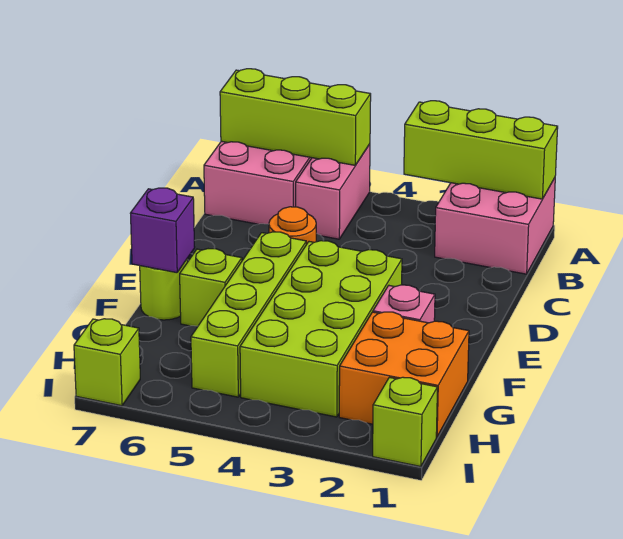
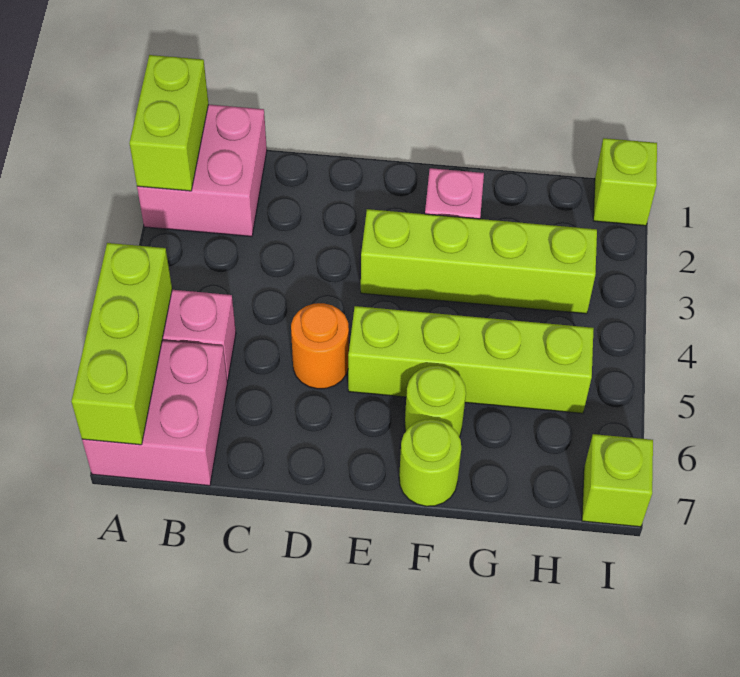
lime 1x3 brick [404,101,558,199] -> lime 1x2 brick [129,55,208,191]
lime 2x4 brick [240,241,402,417] -> lime 1x4 brick [361,209,597,314]
lime 1x1 brick [180,248,242,326] -> lime 1x1 round brick [405,366,466,437]
purple 1x1 brick [130,188,195,273] -> none
orange 2x2 brick [339,312,469,437] -> none

